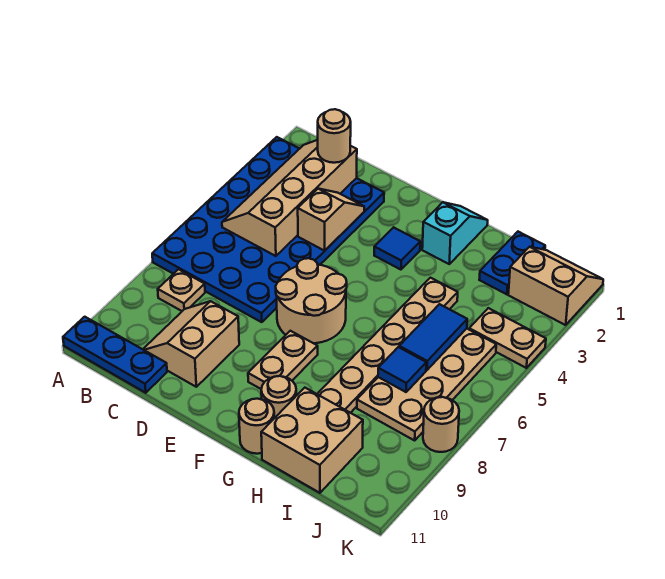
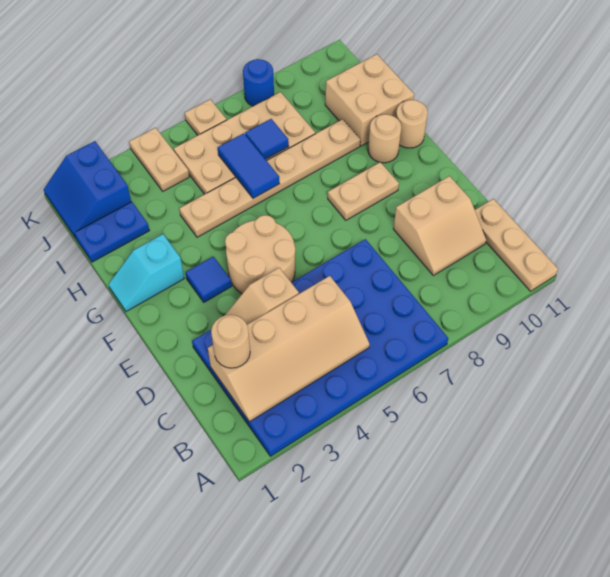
blue 1x3 plate [63,317,167,393] -> tan 1x3 plate [475,199,558,291]
tan 1x1 plate [158,269,205,311] -> tan 1x1 plate moved to [185,100,226,135]
tan 2x2 round brick [276,258,347,343] -> tan 2x2 round brick moved to [225,215,295,294]
blue 1x2 tile [399,304,467,370] -> blue 1x2 tile turned to [218,133,280,198]
tan 2x2 slope [508,247,603,325] -> blue 2x2 slope [44,141,131,238]
tan 1x1 round brick [423,397,459,452] -> blue 1x1 round brick [243,59,274,106]

